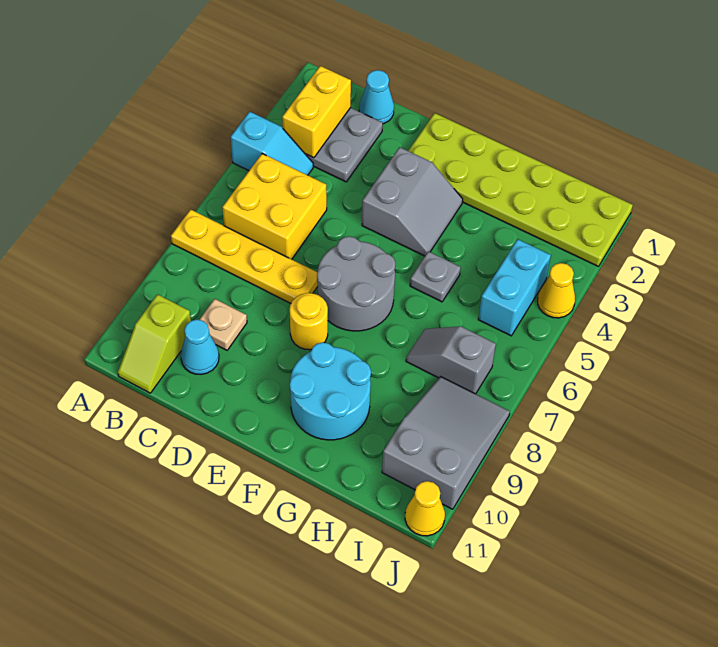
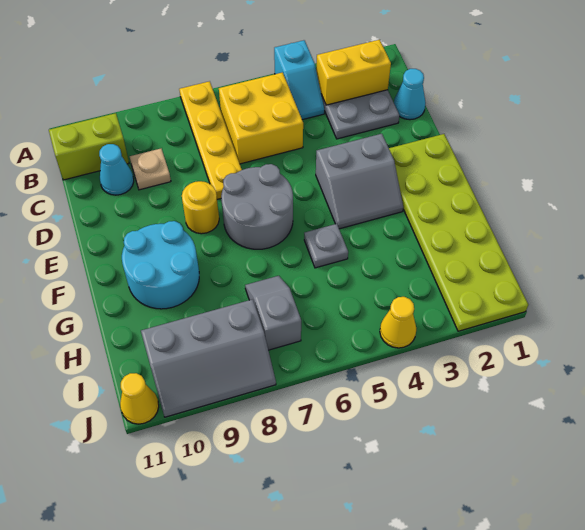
lime 1x2 slope [118,294,191,393] -> lime 1x2 brick [49,113,129,180]
cyan 1x2 brick [478,239,551,336] -> none
grey 2x3 slope [382,377,510,509] -> grey 2x3 slope turned to [141,299,276,417]

